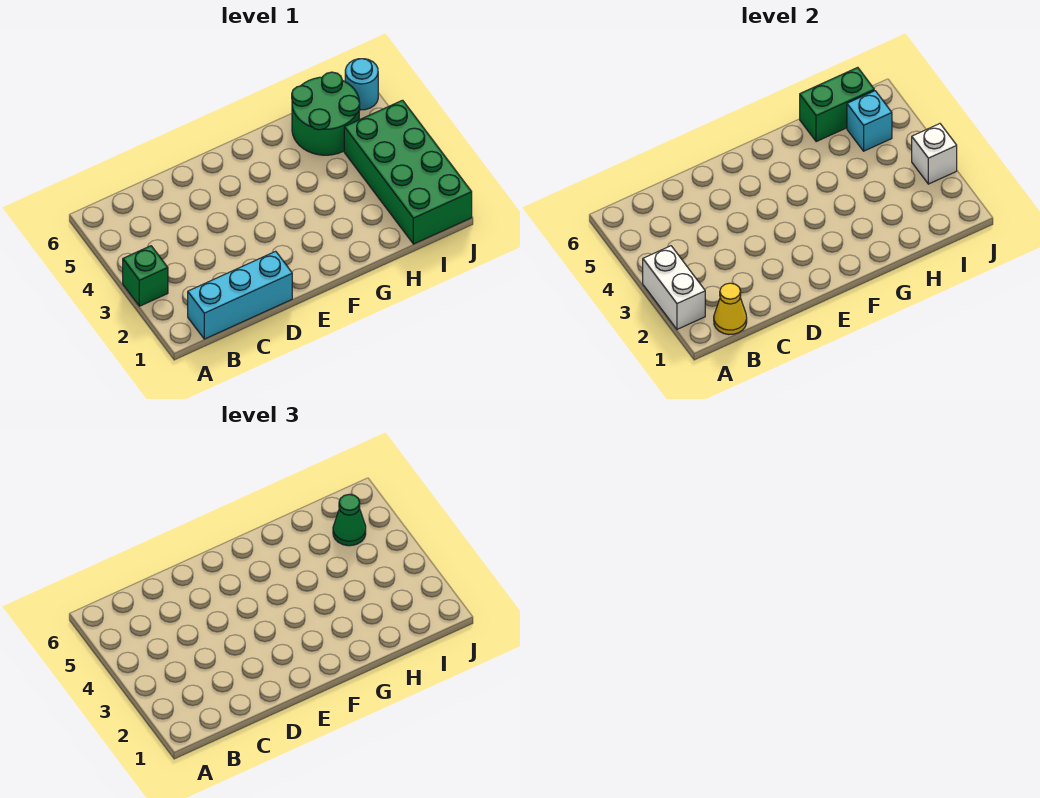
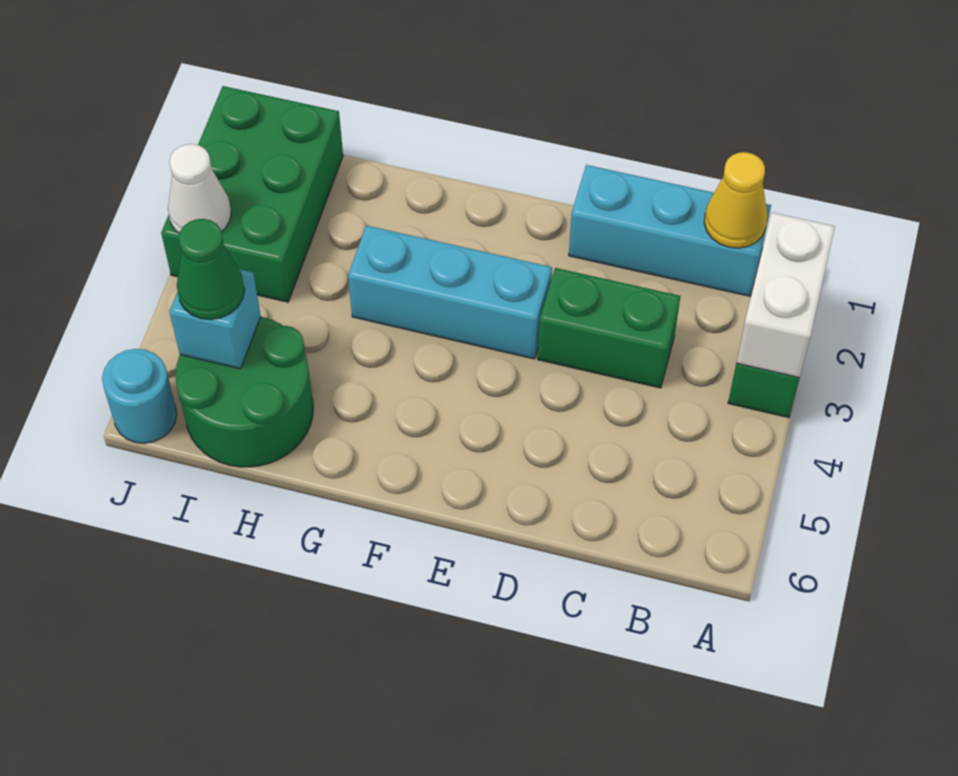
none -> cyan 1x3 brick [348,225,552,359]
green 1x2 brick [800,67,874,142] -> green 1x2 brick moved to [538,268,680,388]
green 2x4 brick [344,100,472,244] -> green 2x3 brick [161,86,343,302]
white 1x1 brick [912,124,957,184] -> white 1x1 cone [168,144,231,233]

